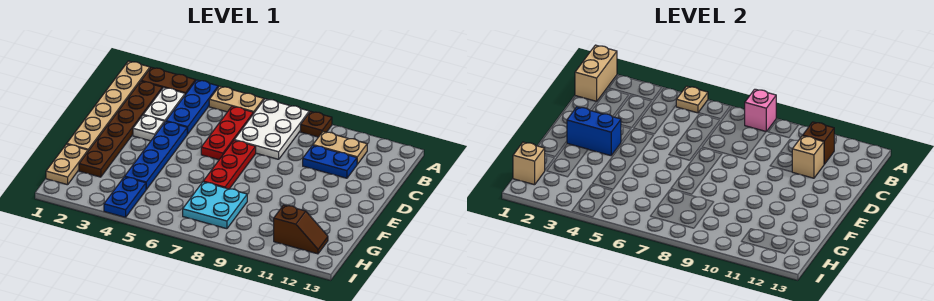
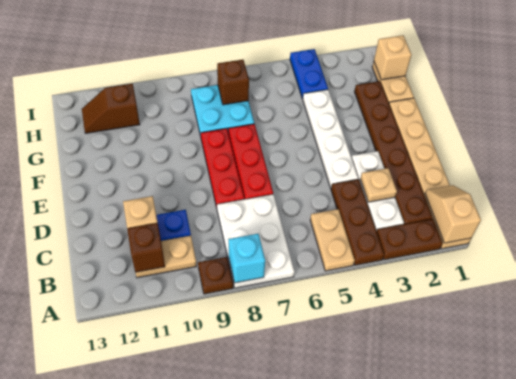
tan 1x2 brick [575,45,617,102] -> tan 1x2 slope [425,185,481,243]
blue 1x3 plate [166,80,218,134] -> brown 1x3 plate [331,179,384,265]
tan 1x2 plate [209,86,264,114] -> tan 1x2 plate turned to [310,209,355,271]
tan 1x1 plate [676,86,708,113] -> tan 1x1 plate moved to [360,168,397,202]
pink 1x1 brick [745,89,776,131] -> cyan 1x1 brick [228,234,265,283]
red 1x3 plate [201,106,253,160] -> red 1x3 plate moved to [201,128,244,207]
blue 1x4 plate [125,122,187,189] -> white 1x4 plate [303,90,358,188]
blue 1x2 brick [567,107,621,156] -> none
none -> brown 1x1 brick [217,60,249,105]

